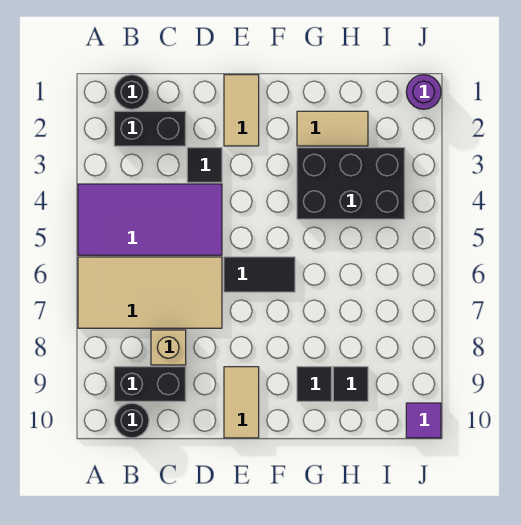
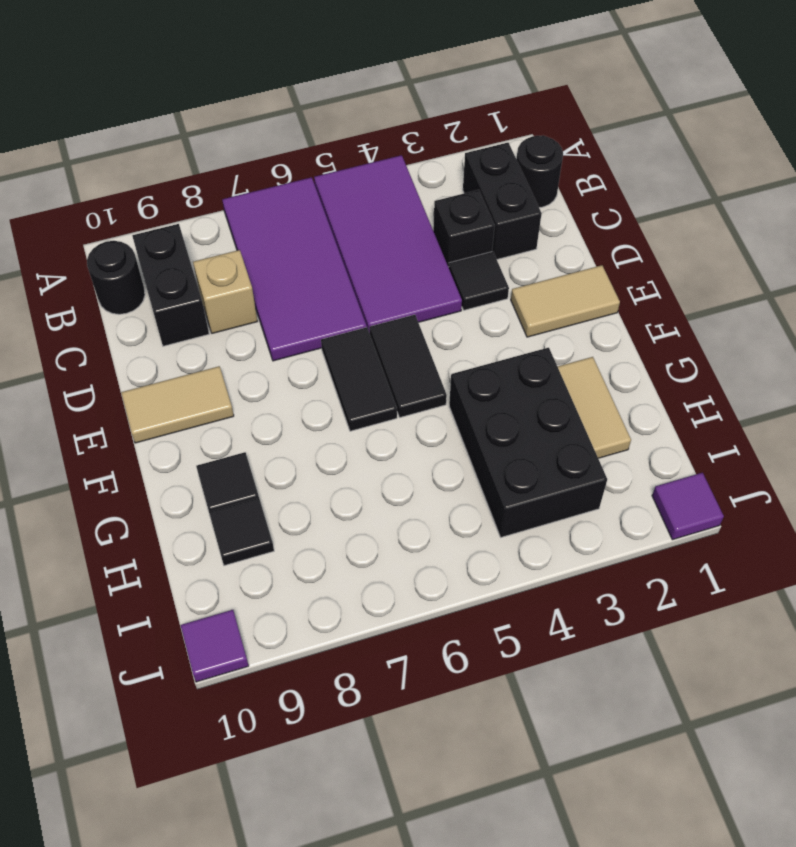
tan 2x4 tile [78,257,222,328] -> purple 2x4 tile [222,177,367,361]
none -> black 1x1 brick [433,190,495,267]
none -> black 1x2 tile [370,315,447,417]
purple 1x1 round brick [406,75,441,109] -> purple 1x1 tile [652,473,724,540]

